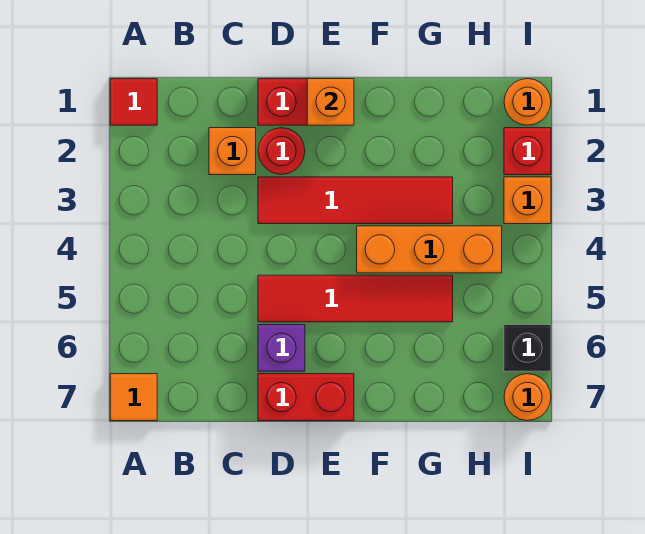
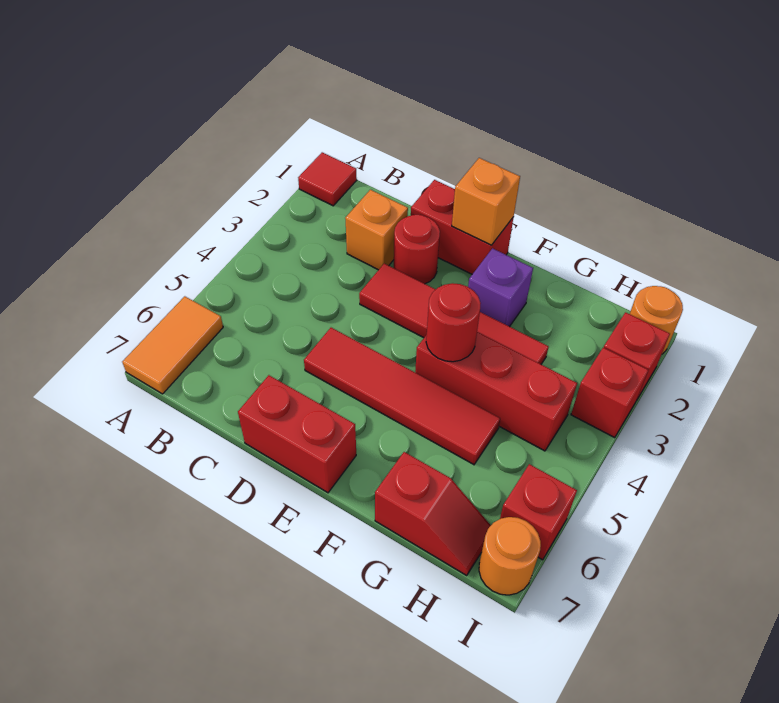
orange 1x1 tile [110,374,157,421] -> orange 1x2 tile [122,296,223,394]
purple 1x1 brick [258,325,305,371] -> purple 1x1 brick moved to [468,248,533,327]
orange 1x3 brick [357,226,502,273] -> red 1x3 brick [415,332,577,451]
none -> red 1x1 round brick [426,283,481,362]
none -> red 1x2 slope [375,452,491,576]
orange 1x1 brick [504,177,551,224] -> red 1x1 brick [571,347,648,438]
black 1x1 brick [504,325,551,371] -> red 1x1 brick [500,464,577,560]

